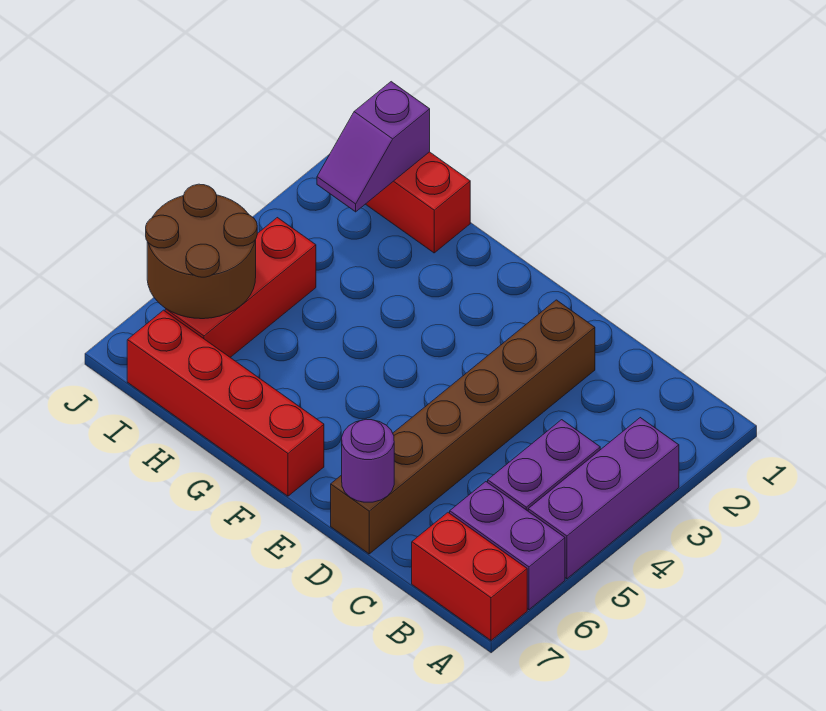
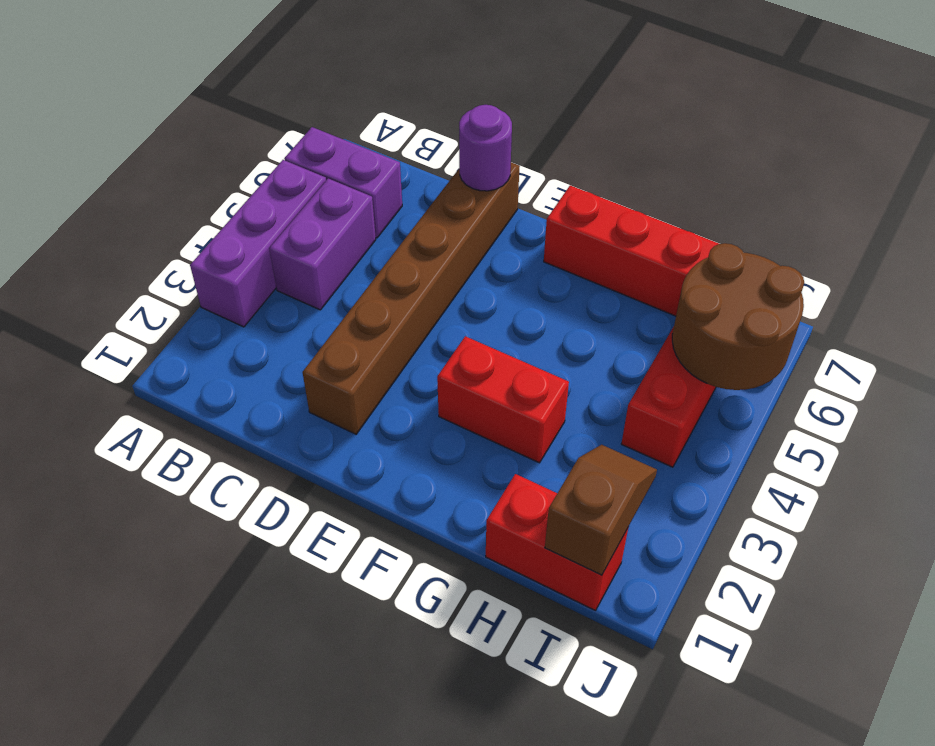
red 1x2 brick [412,513,527,641] -> red 1x2 brick moved to [437,336,569,463]
purple 1x2 slope [317,82,430,212] -> brown 1x2 slope [545,445,657,575]

